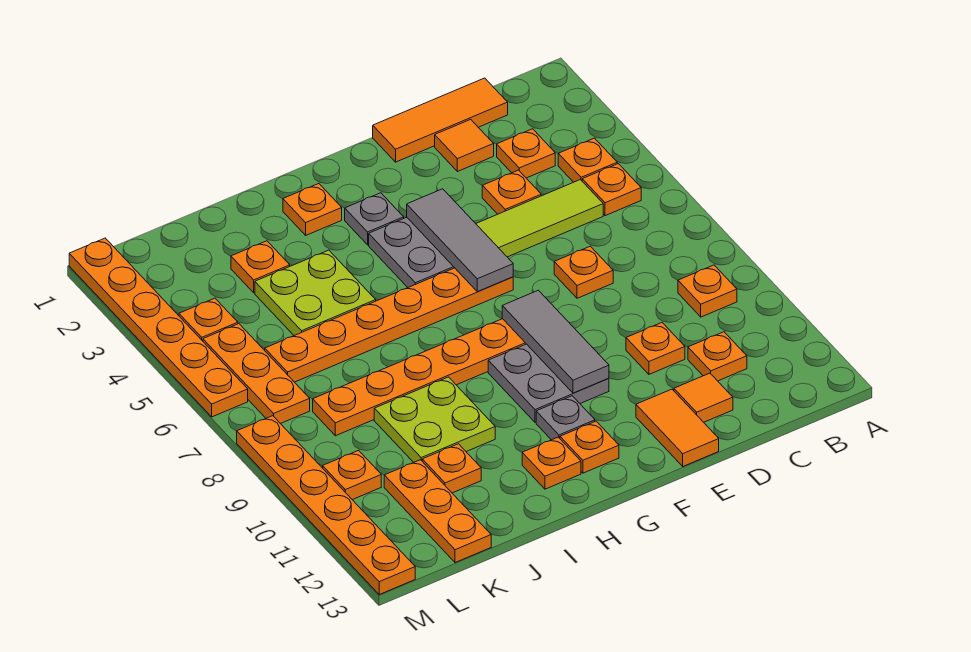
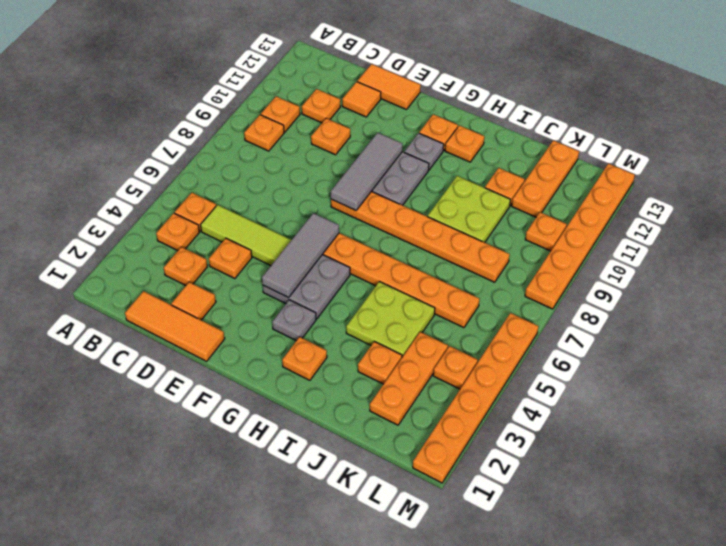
orange 1x1 plate [554,246,613,298] -> orange 1x1 plate moved to [261,96,300,132]
orange 1x2 tile [636,389,719,466] -> orange 1x2 tile turned to [357,64,421,110]
orange 1x3 plate [203,324,310,424] -> orange 1x3 plate moved to [370,332,448,425]

